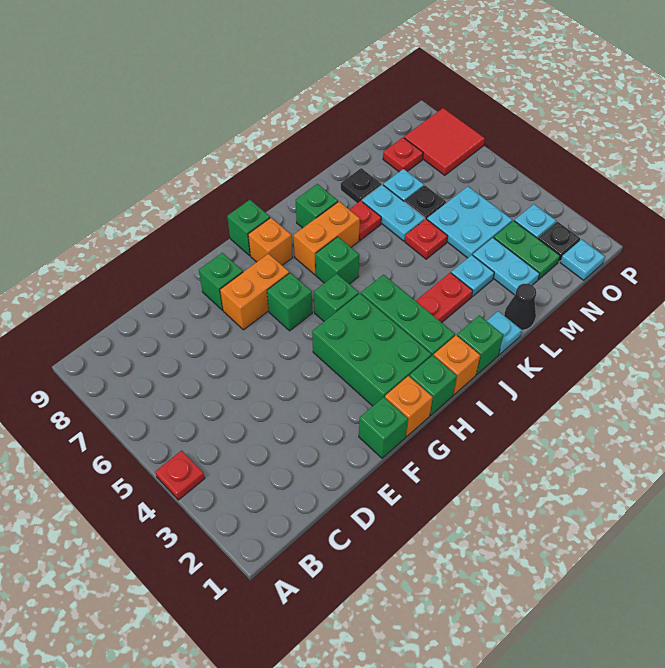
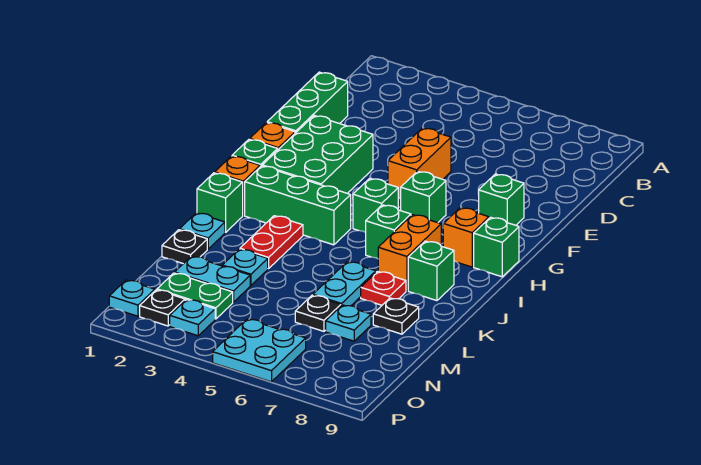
red 1x1 plate [155,450,205,500] -> none
green 1x1 brick [359,397,408,458] -> green 1x3 brick [267,72,348,133]
orange 1x2 brick [220,254,289,330] -> orange 1x2 brick moved to [388,128,451,199]
green 2x3 brick [312,294,431,406] -> green 2x3 brick turned to [262,116,373,193]
black 1x1 cone [504,284,536,330] -> black 1x1 plate [162,230,207,264]
red 1x1 plate [405,219,448,259] -> none
cyan 1x2 plate [362,185,425,241] -> cyan 1x2 plate turned to [313,262,376,306]
cyan 2x2 plate [427,186,512,258] -> cyan 2x2 plate moved to [213,319,306,382]
red 1x1 plate [383,138,423,172] -> none
red 2x2 tile [404,108,485,175] -> none

